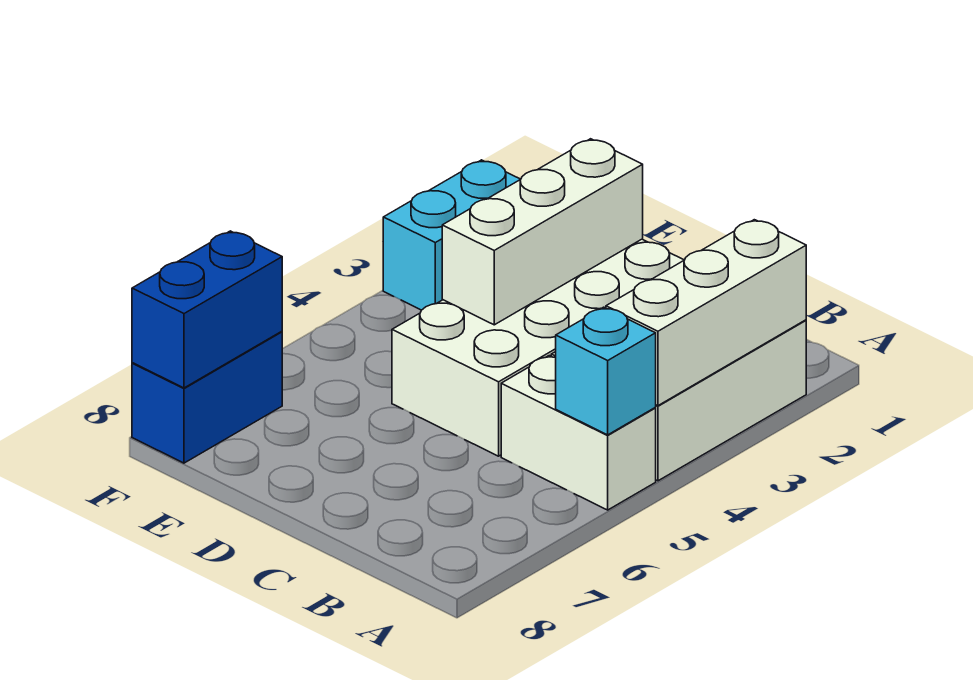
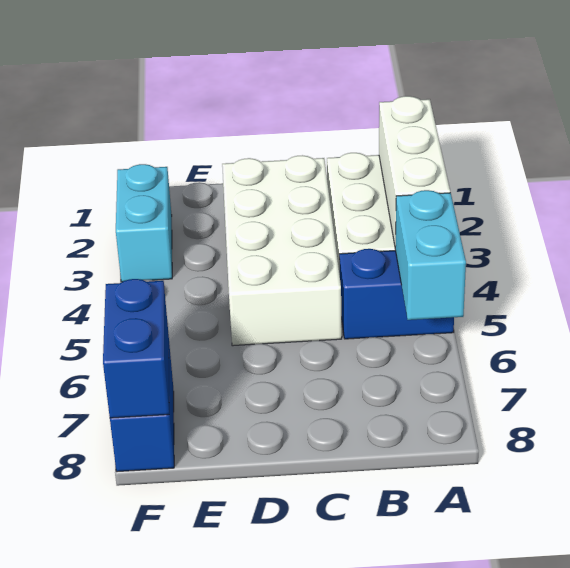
white 1x2 brick [501,356,656,510] -> blue 1x2 brick [339,249,454,339]
cyan 1x1 brick [556,307,656,435] -> cyan 1x2 brick [395,190,466,320]
white 1x3 brick [442,139,643,325] -> none

